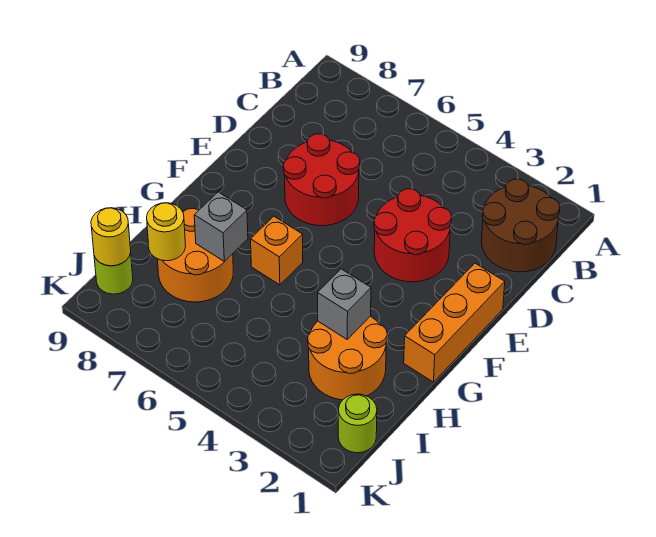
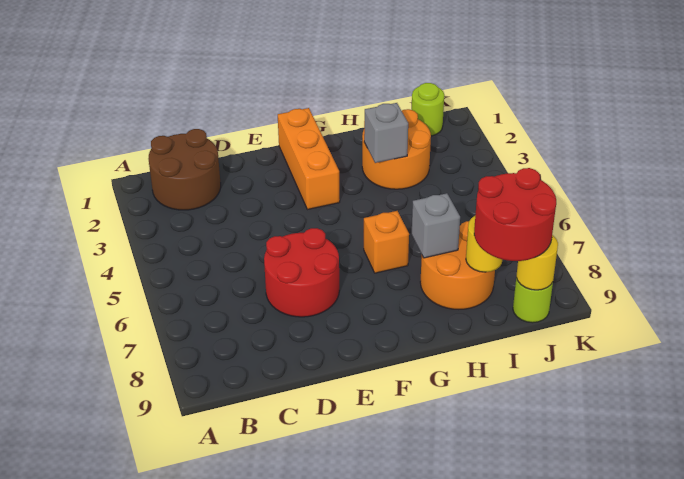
red 2x2 round brick [374,189,452,282] -> red 2x2 round brick moved to [474,168,556,261]
orange 1x3 brick [404,263,505,382] -> orange 1x3 brick turned to [278,108,340,210]

